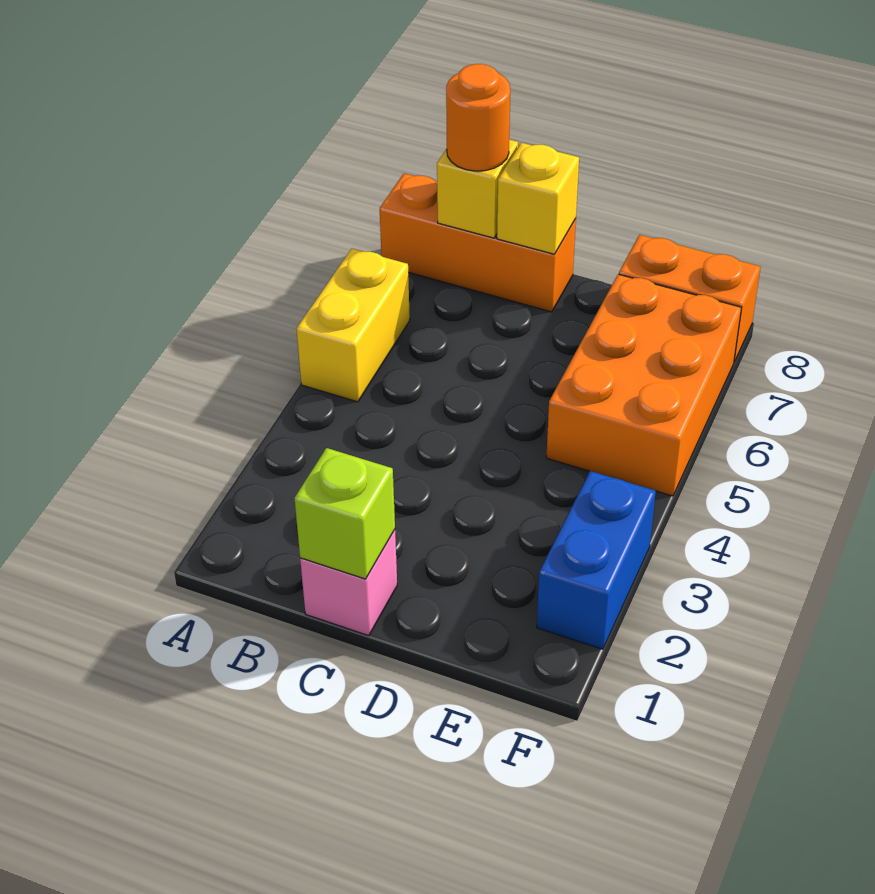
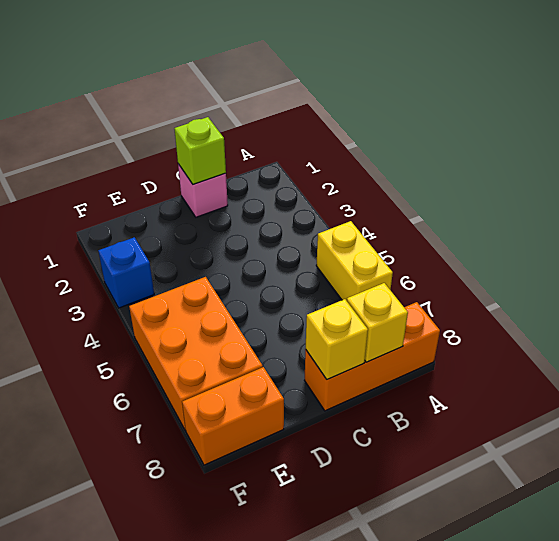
orange 1x1 round brick [446,64,510,171] -> none
blue 1x2 brick [537,471,656,649] -> blue 1x1 brick [98,237,154,308]

